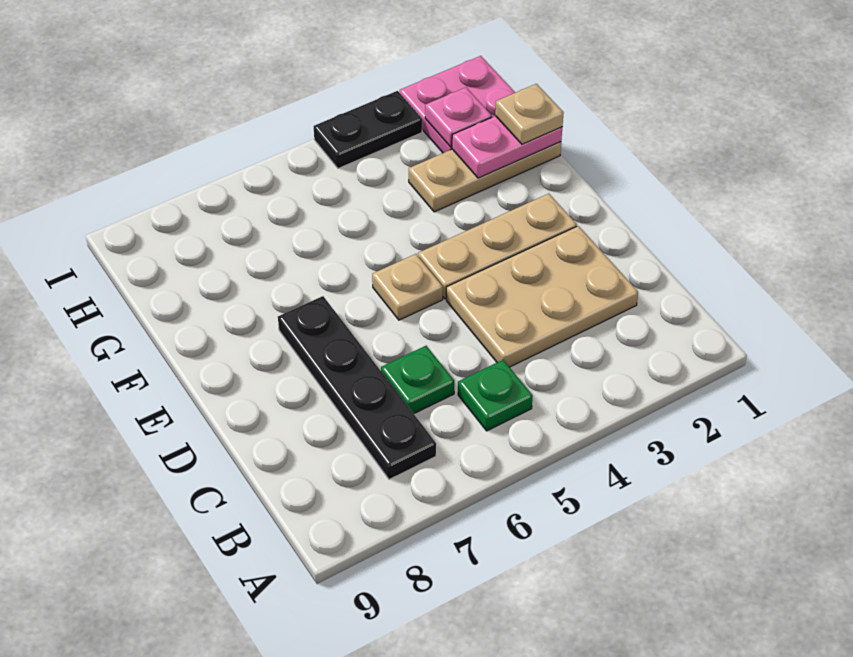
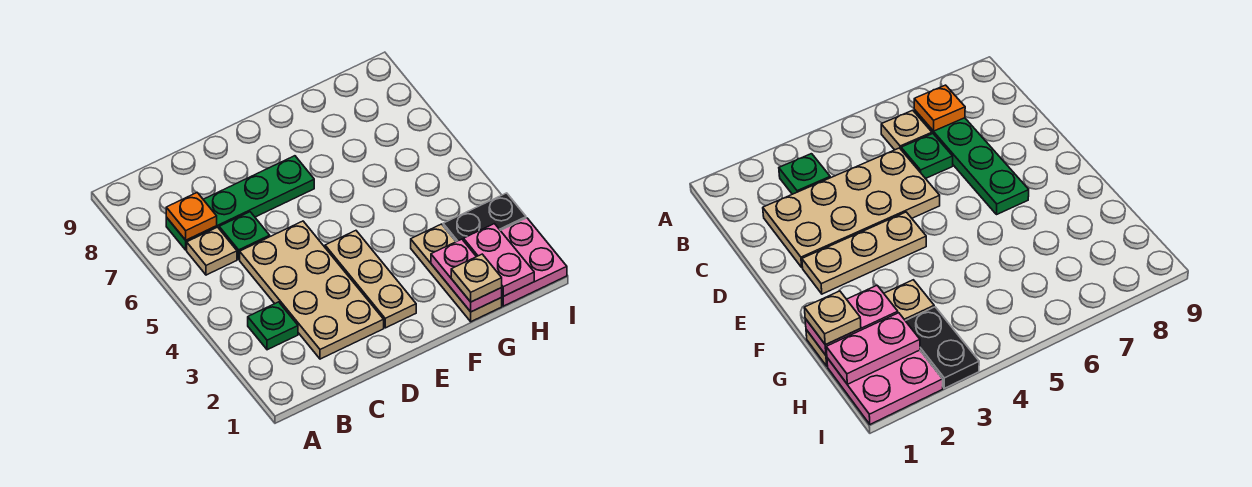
green 1x1 plate [458,360,533,431] -> green 1x1 plate moved to [248,302,298,350]
black 1x4 plate [278,296,436,479] -> green 1x4 plate [166,156,314,250]
none -> orange 1x1 plate [166,193,217,240]
tan 2x3 plate [446,226,638,367] -> tan 2x4 plate [240,221,384,359]
tan 1x1 plate [372,254,443,320] -> tan 1x1 plate moved to [187,227,237,275]
pink 1x1 plate [425,87,492,147] -> pink 1x2 plate [464,224,534,296]
black 1x2 plate [314,91,422,168] -> black 1x2 plate turned to [443,193,526,242]

